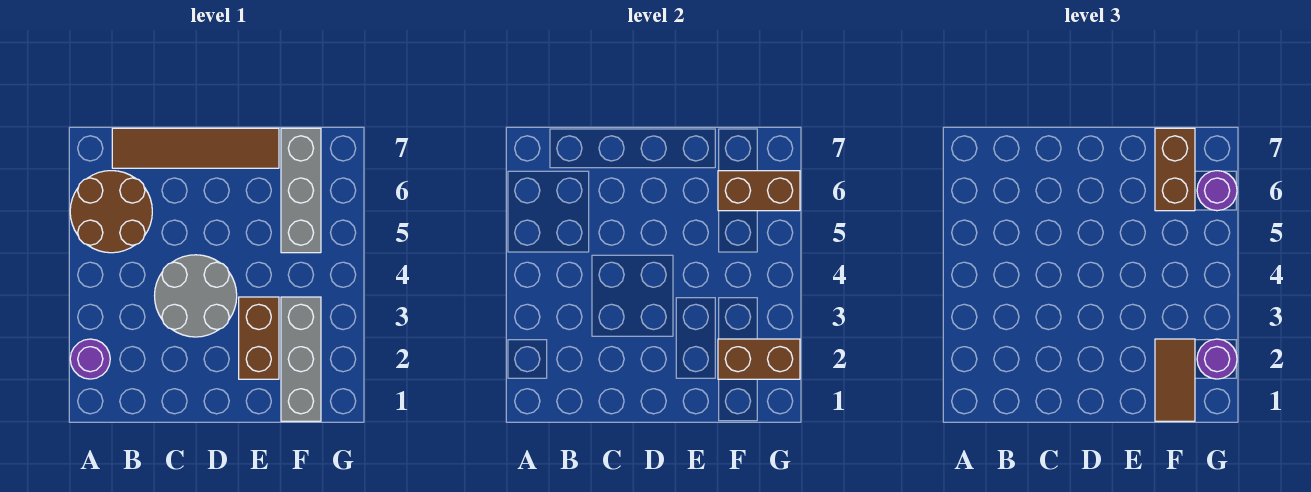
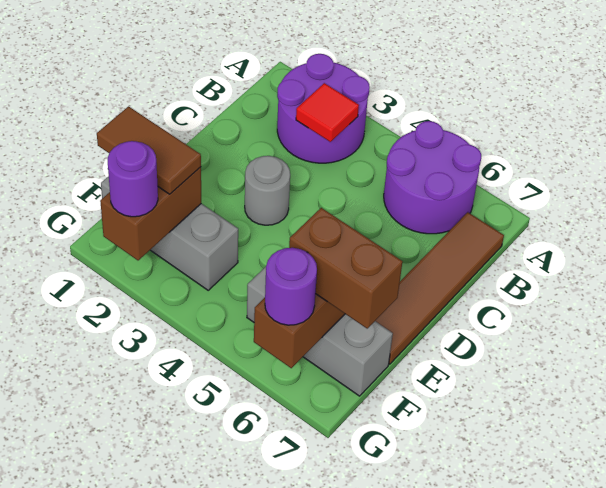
purple 1x1 round brick [70,339,110,379] -> purple 2x2 round brick [277,54,370,163]
brown 2x2 round brick [70,171,152,253] -> purple 2x2 round brick [384,121,481,234]
none -> red 1x1 tile [296,83,359,142]
grey 2x2 round brick [155,255,237,337] -> grey 1x1 round brick [245,156,290,225]
brown 1x2 brick [239,297,279,379] -> none

